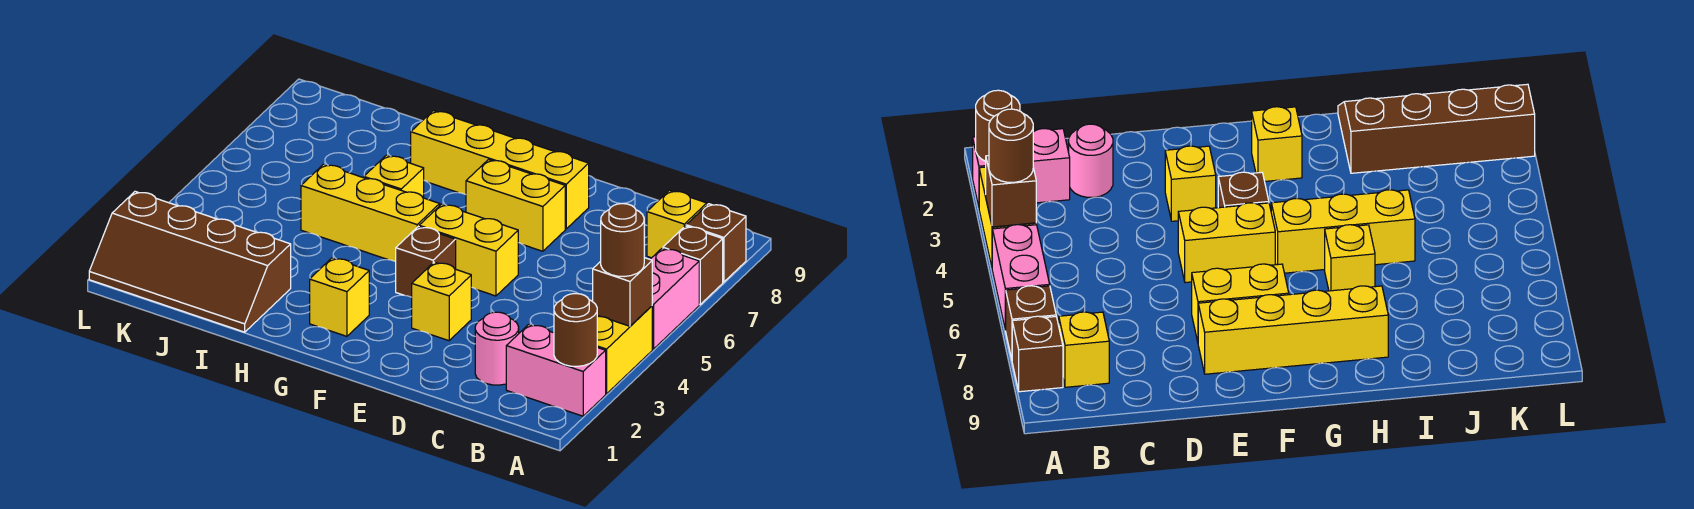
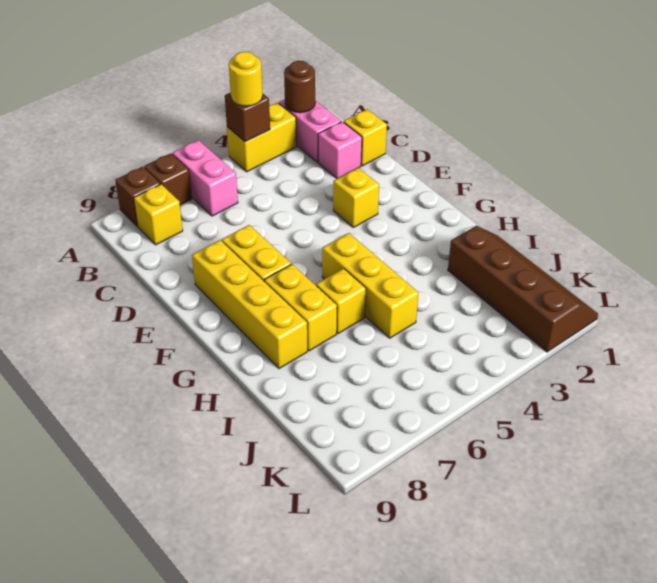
brown 1x1 round brick [601,204,644,277] -> yellow 1x1 round brick [229,52,263,106]
pink 1x2 brick [650,249,699,349] -> pink 1x2 brick turned to [172,140,238,216]
pink 1x1 round brick [475,312,519,385] -> pink 1x1 brick [318,122,362,178]
yellow 1x2 brick [419,204,518,296] -> yellow 1x2 brick moved to [264,264,337,351]
brown 1x1 brick [396,227,456,297] -> none
yellow 1x1 brick [310,258,369,336] -> yellow 1x1 brick moved to [344,109,387,166]

